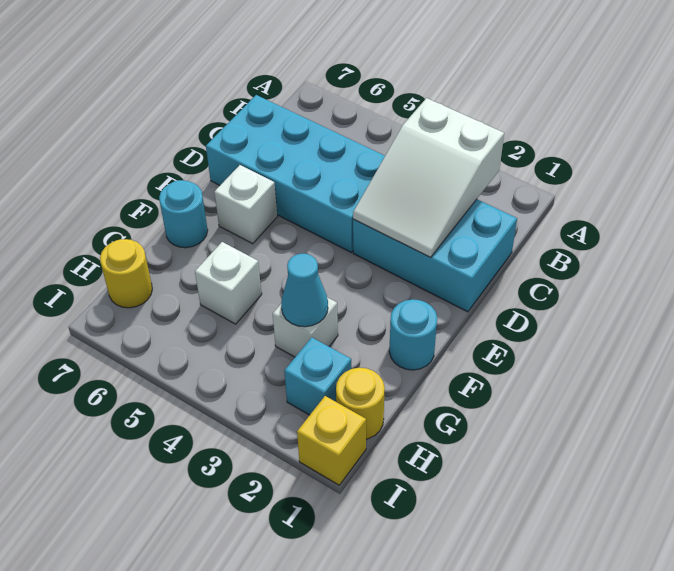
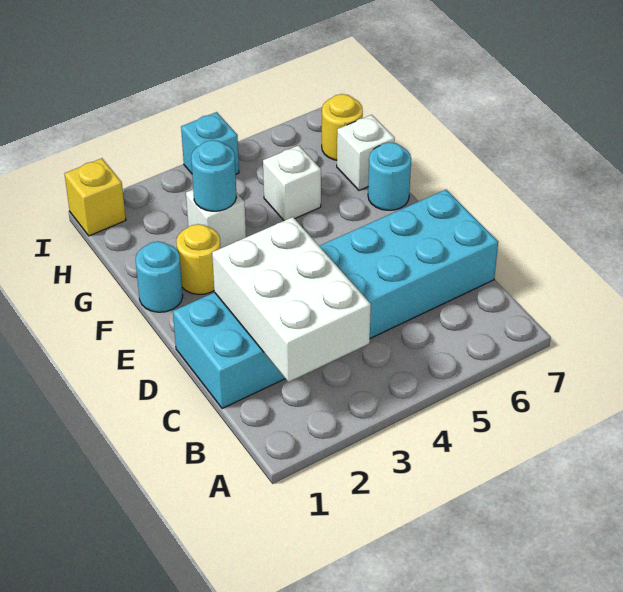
white 2x3 slope [353,98,504,257] -> white 2x3 brick [212,217,371,382]
white 1x1 brick [214,165,277,244] -> white 1x1 brick moved to [337,115,395,190]
cyan 1x1 cone [281,254,328,327] -> cyan 1x1 round brick [191,140,237,211]
yellow 1x1 round brick [336,368,385,439] -> yellow 1x1 round brick moved to [176,224,220,295]
cyan 1x1 brick [284,337,351,415] -> cyan 1x1 brick moved to [181,112,239,174]

